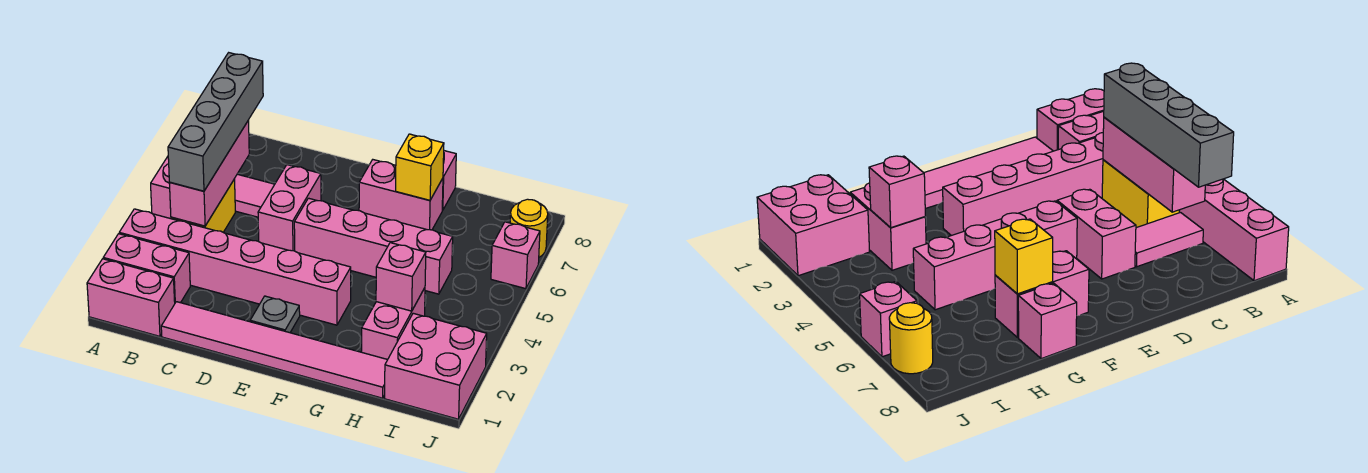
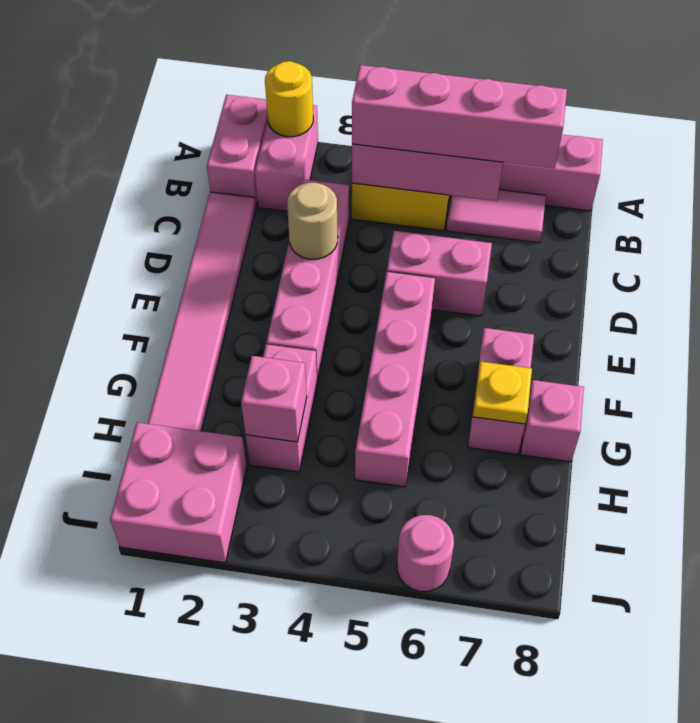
pink 1x6 brick [119,209,351,325] -> pink 1x4 brick [266,179,349,381]
grey 1x4 brick [168,53,263,191] -> pink 1x4 brick [352,65,567,168]
pink 1x2 tile [234,174,275,217] -> pink 1x2 tile turned to [446,190,546,243]
none -> tan 1x1 round brick [287,183,338,259]
grey 1x1 plate [250,296,300,333] -> none
yellow 1x1 brick [396,134,444,200] -> yellow 1x1 plate [473,362,532,424]
pink 1x2 brick [361,288,425,360] -> pink 1x2 brick turned to [246,344,317,472]
pink 1x1 brick [491,222,540,289] -> pink 1x1 round brick [397,515,454,591]
yellow 1x1 round brick [510,199,548,257] -> yellow 1x1 round brick moved to [265,61,313,137]

